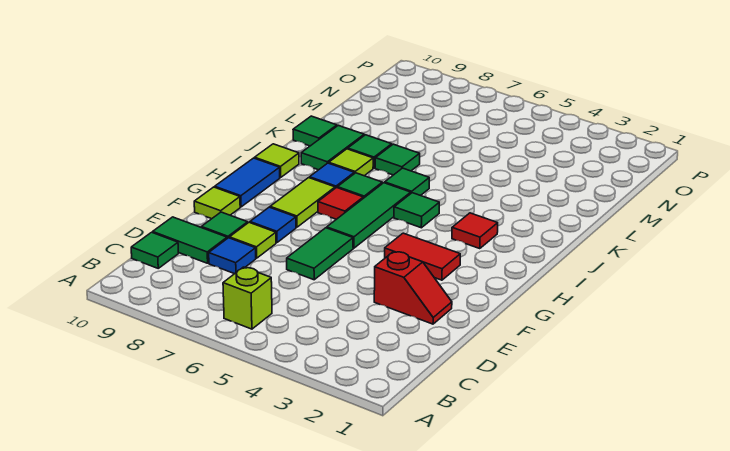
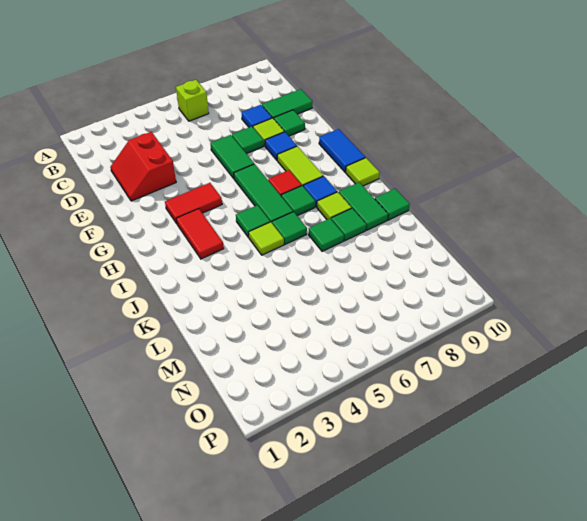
green 1x1 tile [131,232,179,268] -> green 1x1 tile moved to [232,126,264,154]
red 1x2 slope [374,251,452,324] -> red 2x2 slope [111,132,176,201]
lime 1x1 tile [194,187,240,219] -> lime 1x1 tile moved to [249,222,284,255]
red 1x1 tile [452,213,498,249] -> red 1x2 tile [176,209,224,259]

